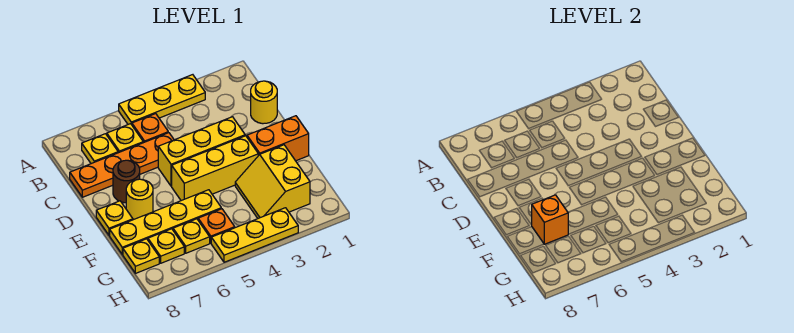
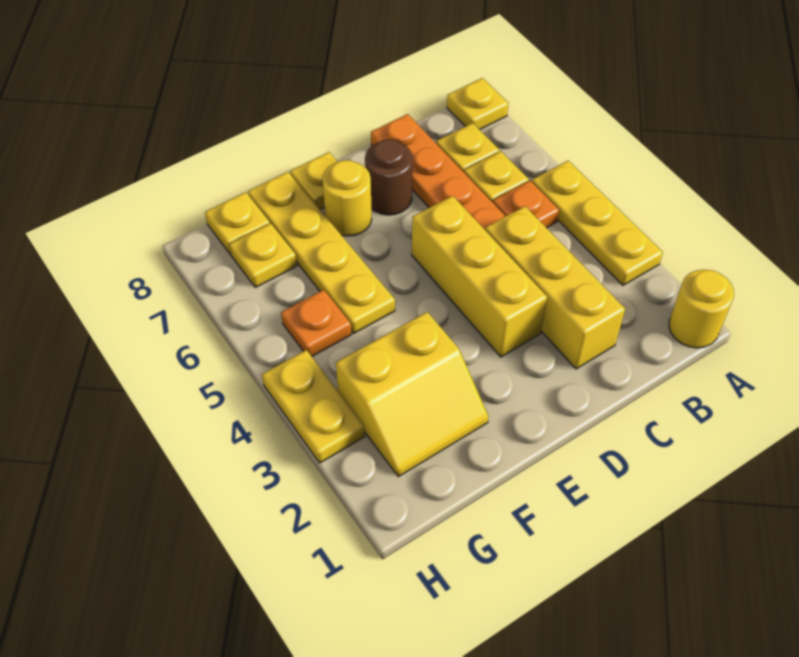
yellow 1x1 round brick [251,81,277,124] -> yellow 1x1 round brick moved to [669,270,734,348]
orange 1x2 brick [247,116,309,161] -> none
yellow 1x3 brick [172,136,258,201] -> yellow 1x3 brick moved to [485,206,625,369]
yellow 2x2 slope [235,145,310,218] -> yellow 2x2 slope turned to [336,312,489,477]
orange 1x1 brick [532,195,568,244] -> none
yellow 1x1 plate [173,219,210,253] -> yellow 1x1 plate moved to [447,78,509,130]
yellow 1x3 plate [211,208,298,262] -> yellow 1x2 plate [262,350,365,463]

